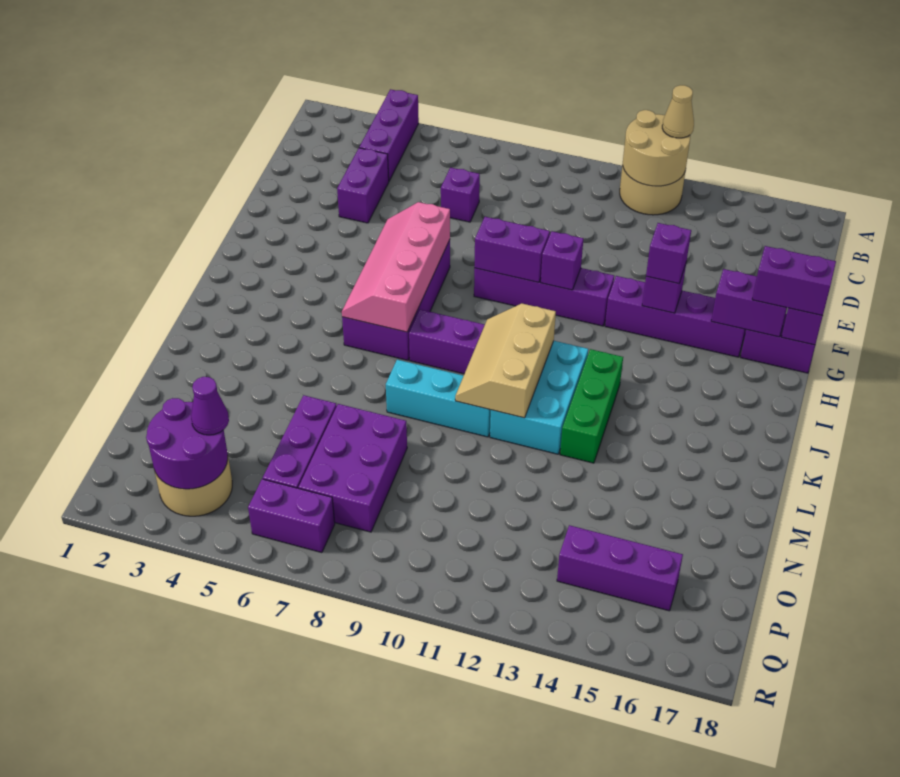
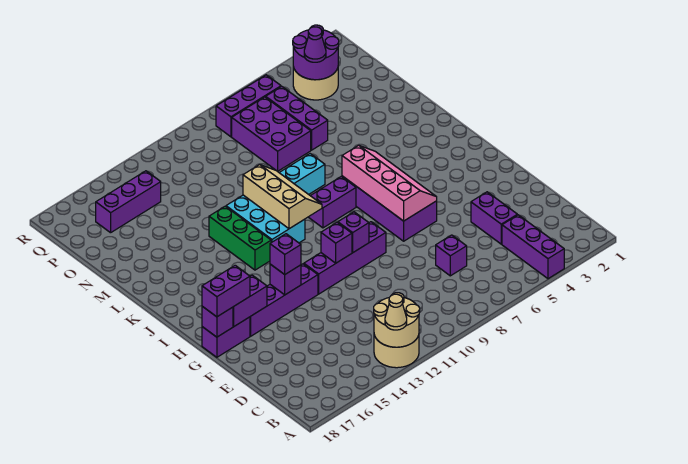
purple 1x2 brick [474,217,550,282] -> purple 1x1 brick [338,212,369,252]
purple 1x2 brick [248,479,335,553] -> purple 1x3 brick [216,75,281,137]

